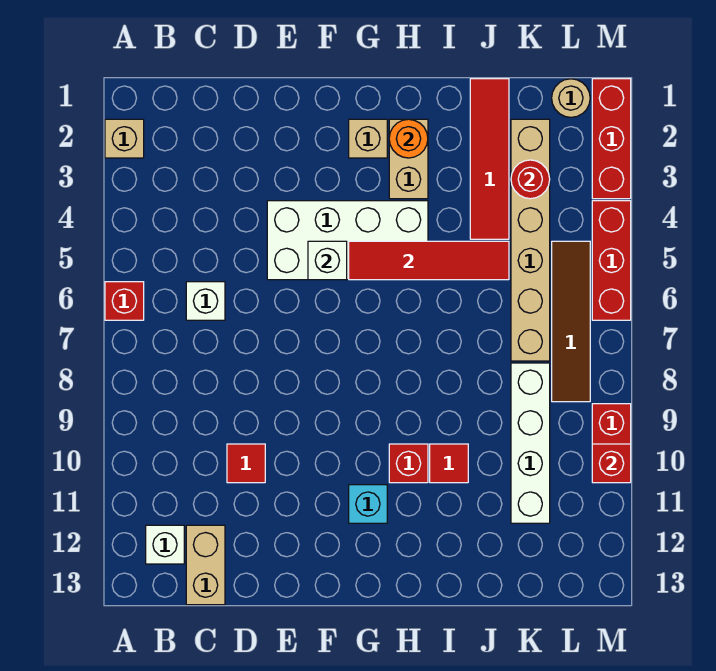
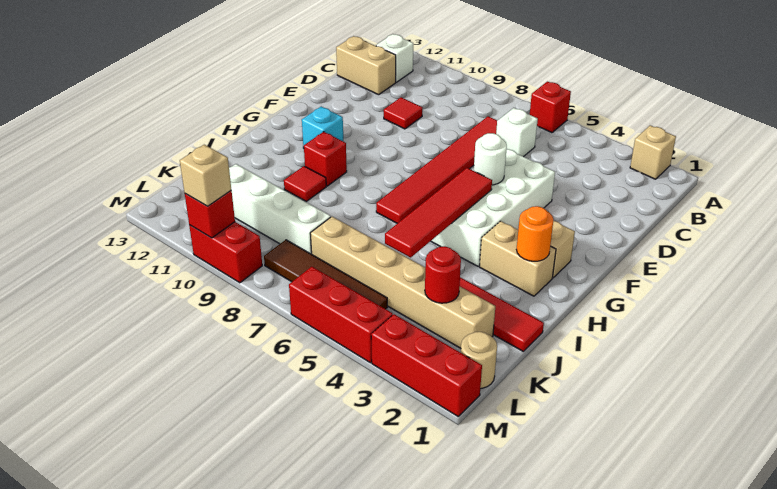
none -> red 1x6 tile [376,116,497,223]
white 1x1 brick [308,241,347,280] -> white 1x1 round brick [474,133,507,185]
none -> tan 1x1 brick [180,145,231,206]

